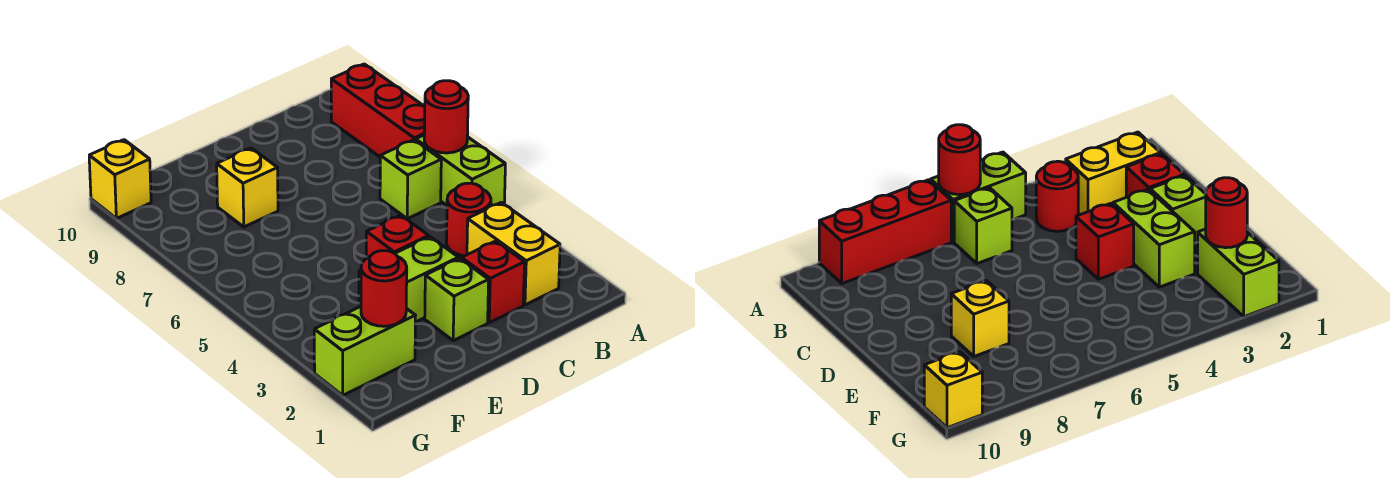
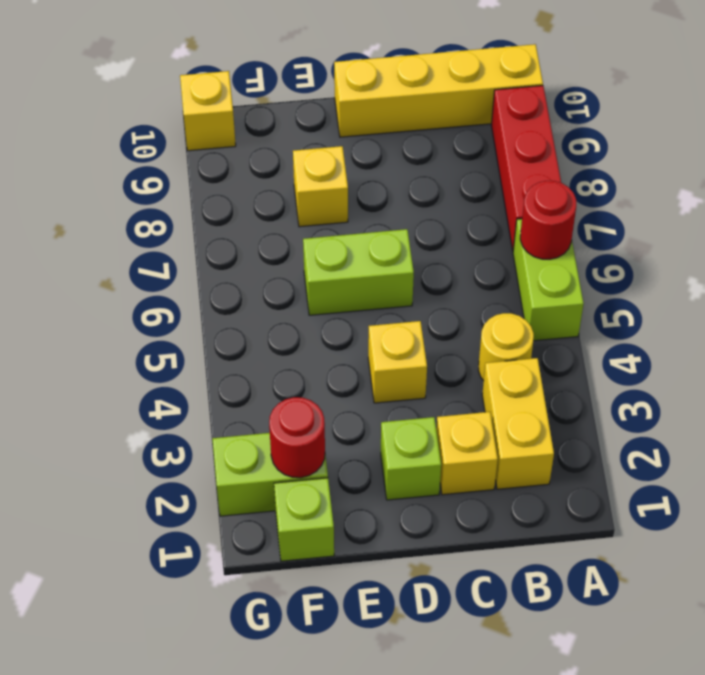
none -> yellow 1x4 brick [334,44,543,137]
red 1x1 round brick [446,183,491,256] -> yellow 1x1 round brick [478,313,534,381]
lime 1x1 brick [380,140,441,219] -> lime 1x1 brick moved to [274,478,334,561]
red 1x1 brick [462,241,525,323] -> yellow 1x1 brick [436,412,498,495]
lime 1x2 brick [359,237,458,322] -> lime 1x2 brick moved to [303,229,414,315]
red 1x1 brick [366,215,429,258] -> yellow 1x1 brick [368,321,427,403]

